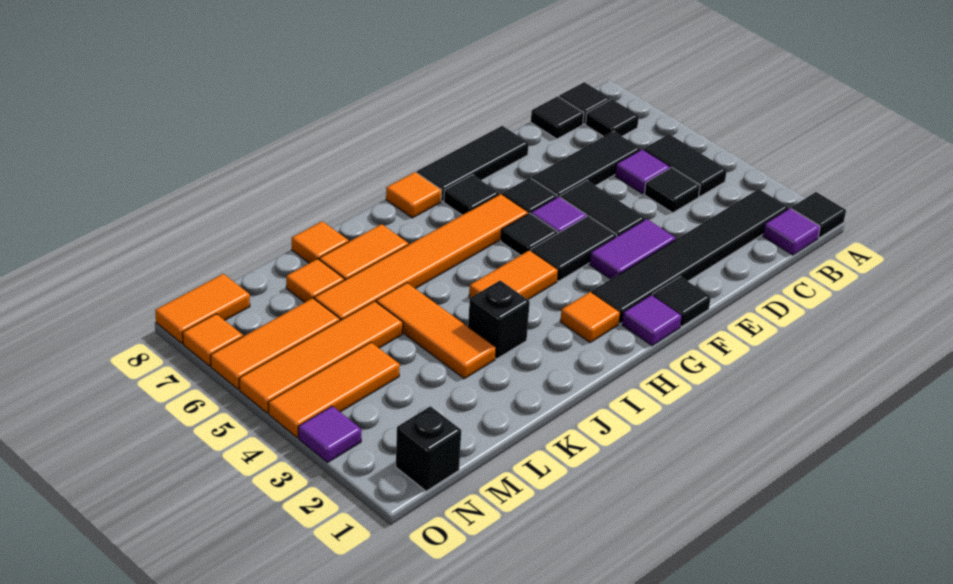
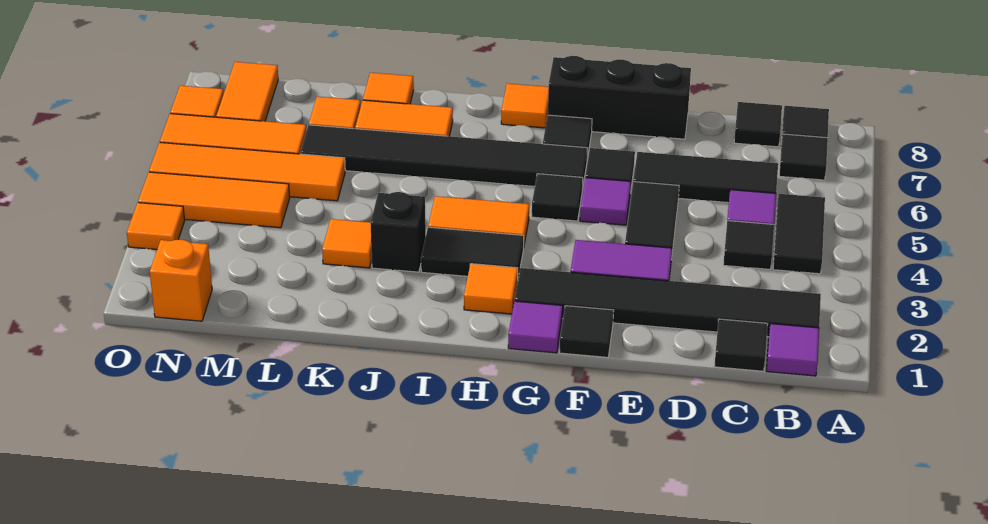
black 1x1 tile [791,192,846,238] -> black 1x1 tile moved to [714,319,768,371]
black 1x3 tile [417,126,529,201] -> black 1x3 brick [548,56,691,139]
black 1x2 tile [531,216,617,281] -> black 1x2 tile moved to [421,227,524,277]
orange 1x6 tile [314,194,528,320] -> black 1x6 tile [300,125,587,190]
orange 1x3 tile [376,283,496,379] -> orange 1x1 tile [322,219,372,268]
black 1x1 brick [396,406,461,491] -> orange 1x1 brick [150,240,212,321]
orange 1x2 tile [155,274,250,344] -> orange 1x2 tile turned to [216,62,278,121]
purple 1x1 tile [298,406,361,462] -> orange 1x1 tile [127,203,185,249]

